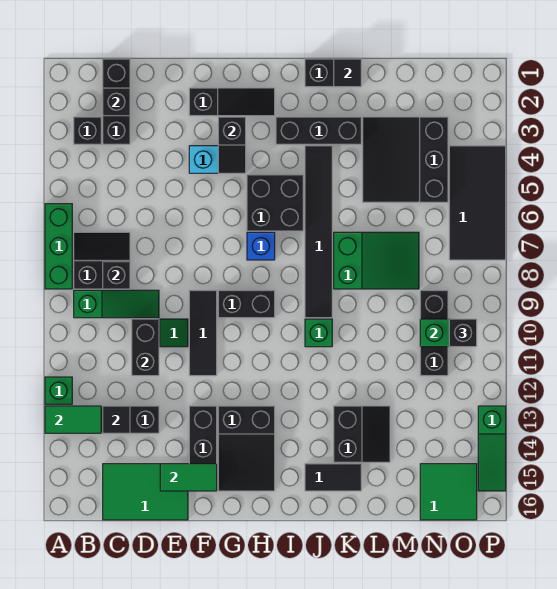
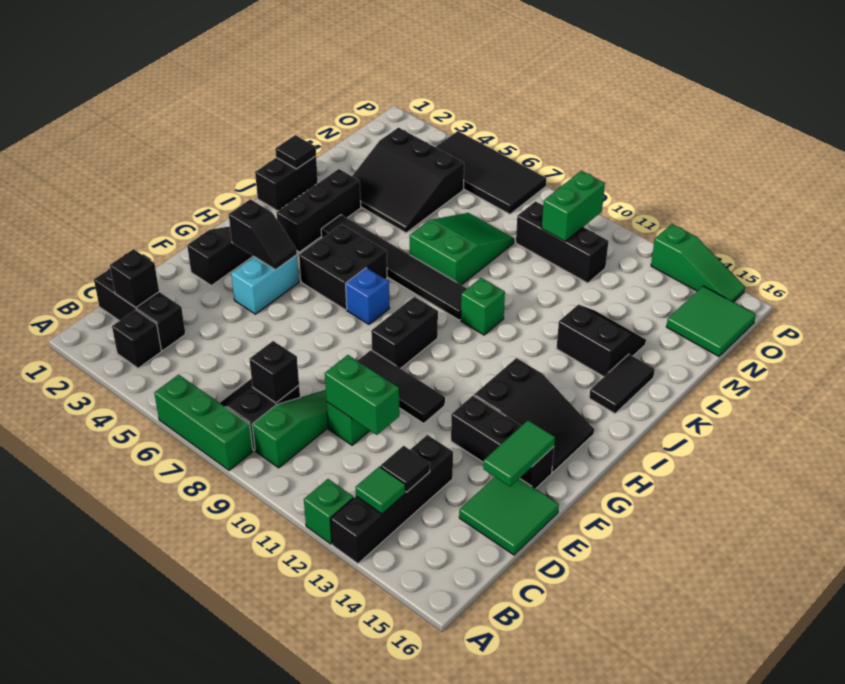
green 1x2 tile [45,406,101,433] -> green 1x1 tile [356,467,405,514]
green 2x3 tile [103,464,188,520] -> green 2x2 tile [459,477,559,555]
black 1x2 brick [132,319,159,376] -> green 1x2 brick [325,355,399,435]
black 1x1 brick [449,319,477,347] -> none

